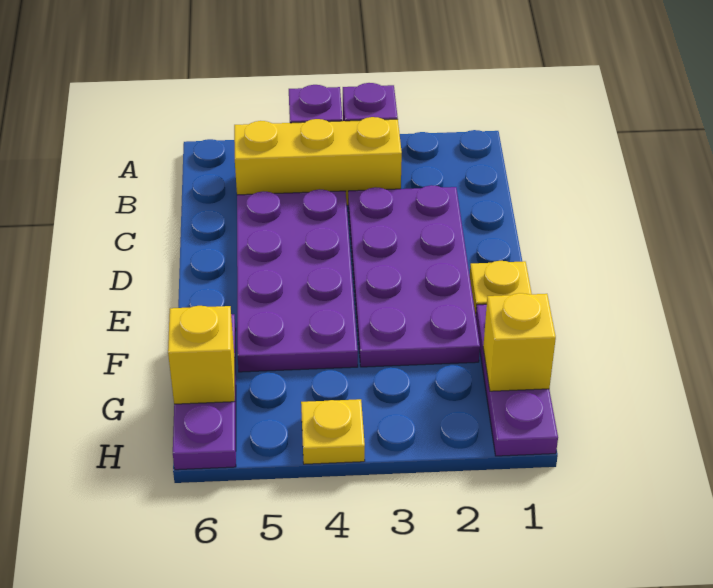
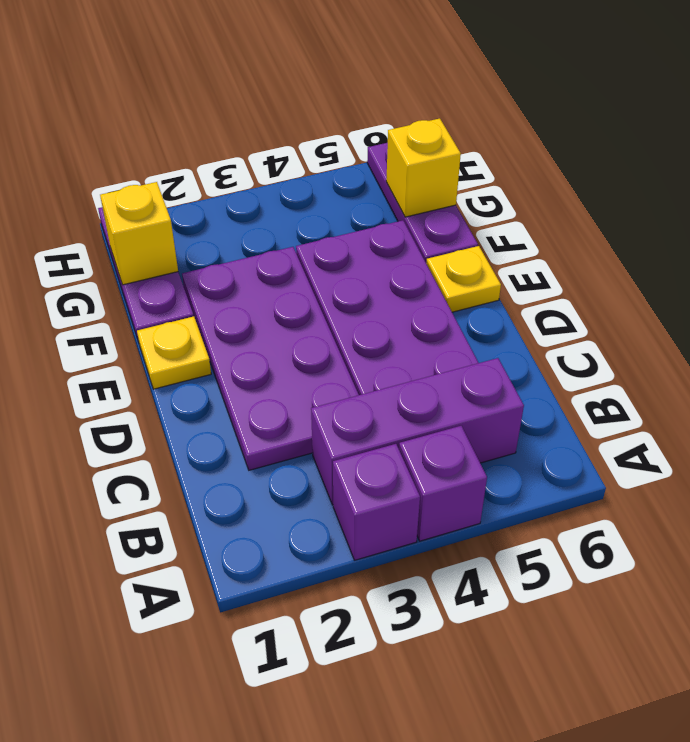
yellow 1x3 brick [234,117,402,205] -> purple 1x3 brick [311,358,524,505]
yellow 1x1 plate [301,399,365,464] -> yellow 1x1 plate moved to [426,246,501,312]

